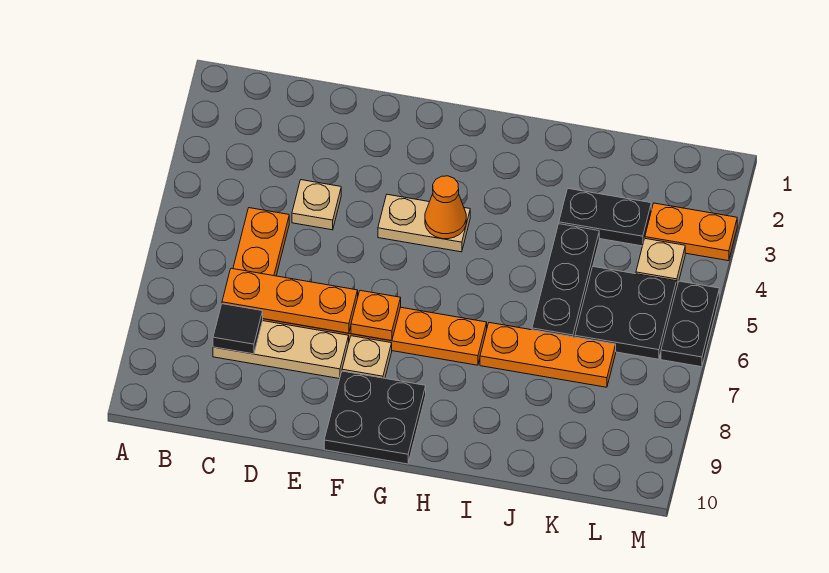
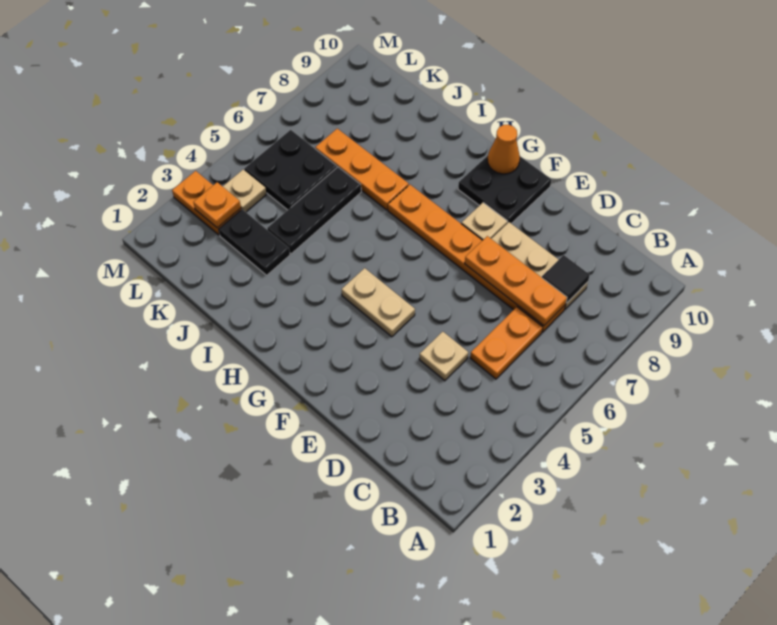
orange 1x1 plate [351,290,401,341] -> orange 1x1 plate moved to [193,182,241,228]
orange 1x1 cone [425,176,466,239] -> orange 1x1 cone moved to [488,125,520,174]
black 1x2 plate [661,281,719,367] -> none

